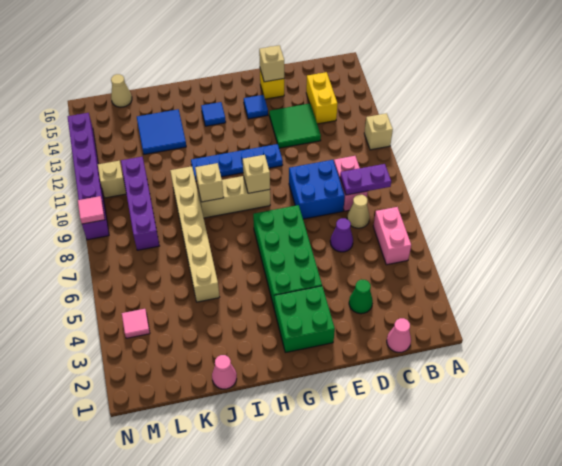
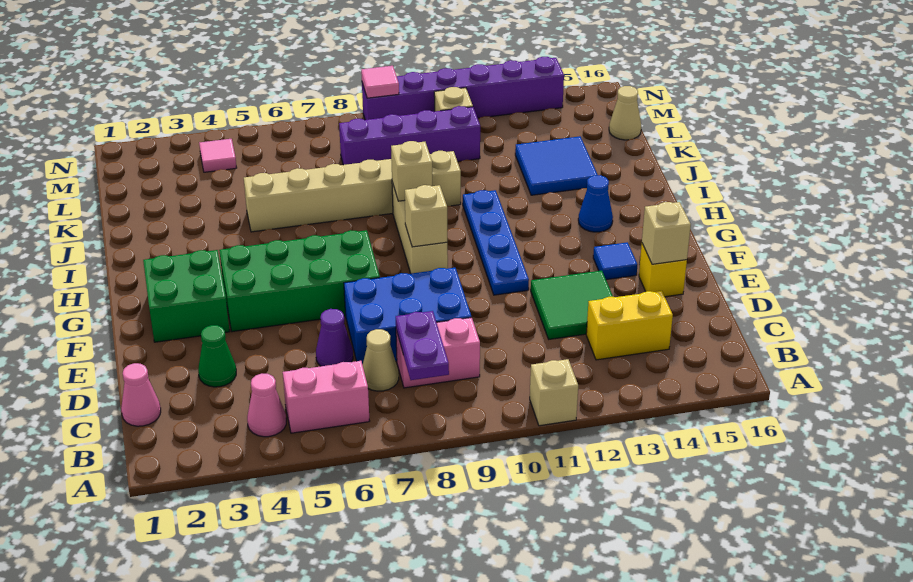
blue 2x2 brick [289,160,345,219] -> blue 2x3 brick [344,268,471,365]
blue 1x1 tile [201,102,226,126] -> blue 1x1 cone [578,175,613,232]
pink 1x1 cone [212,355,237,389] -> pink 1x1 cone moved to [247,374,286,437]

